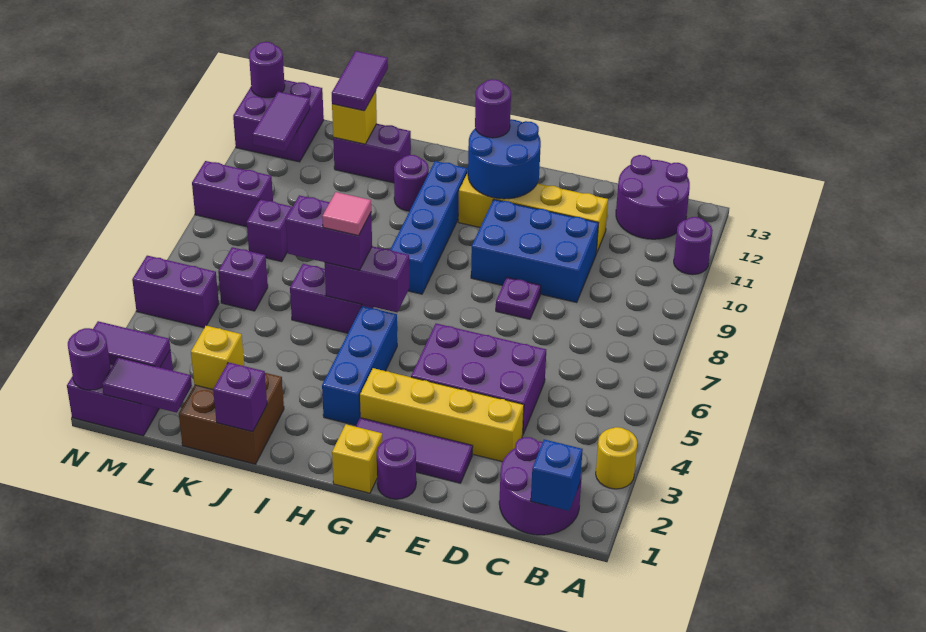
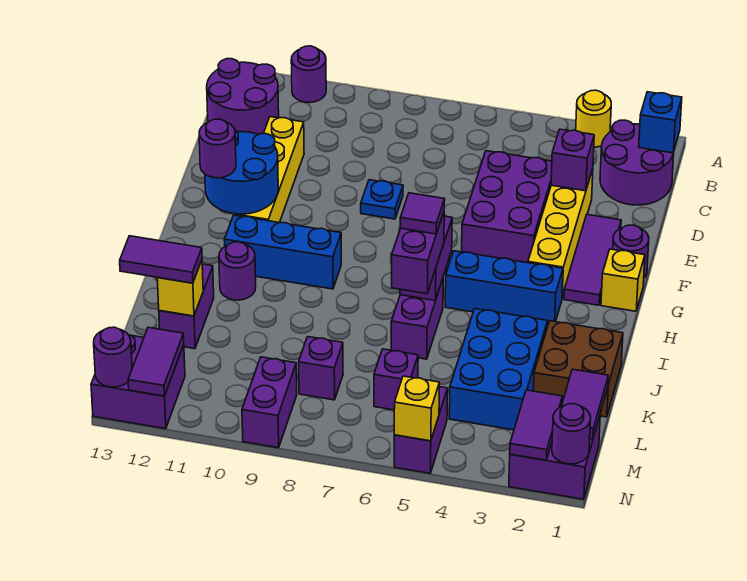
blue 2x3 brick [471,199,598,302] -> blue 2x3 brick moved to [449,309,548,430]
purple 1x1 plate [496,277,541,319] -> blue 1x1 plate [361,180,403,219]
blue 1x4 brick [390,161,468,294] -> blue 1x3 brick [224,215,341,289]
pink 1x1 tile [322,192,371,235] -> purple 1x1 tile [400,193,445,234]
purple 1x1 brick [213,362,267,432] -> purple 1x1 brick moved to [551,129,594,191]
yellow 1x1 brick [191,326,244,389] -> yellow 1x1 brick moved to [394,376,439,441]
purple 1x2 tile [252,92,310,151] -> purple 1x2 tile turned to [128,327,184,396]

